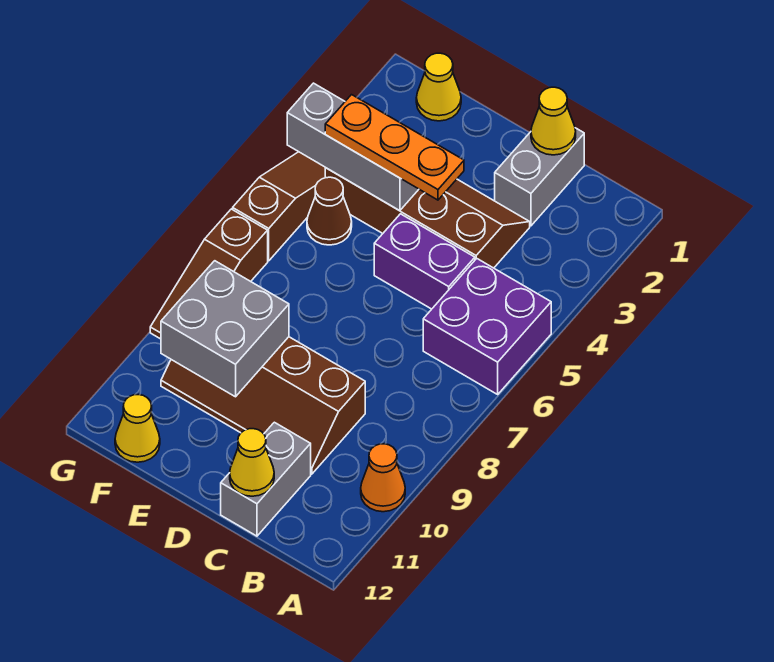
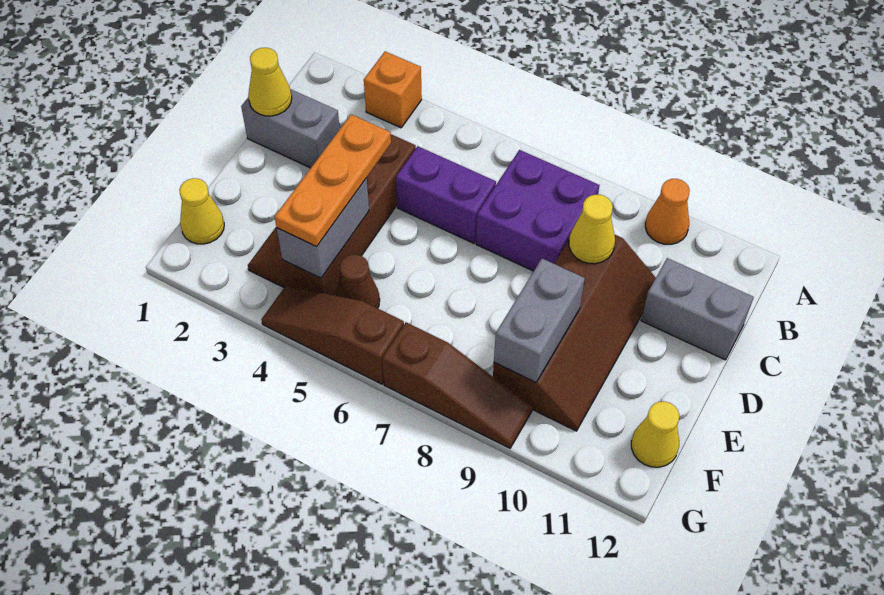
none -> orange 1x1 brick [364,51,422,128]
purple 2x2 brick [423,259,551,394] -> purple 2x2 brick moved to [476,150,600,271]
purple 1x2 brick [374,214,475,309] -> purple 1x2 brick turned to [396,146,496,243]
yellow 1x1 cone [230,429,274,496] -> yellow 1x1 cone moved to [569,195,615,264]
grey 1x3 brick [287,83,419,211] -> grey 1x2 brick [277,178,369,278]
grey 2x2 brick [161,261,289,397] -> grey 1x2 brick [494,259,585,383]

